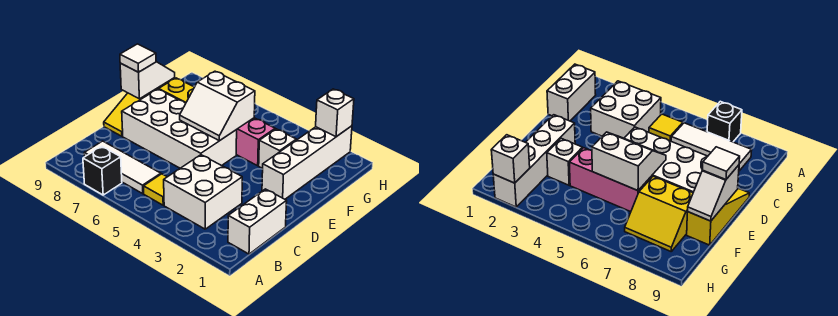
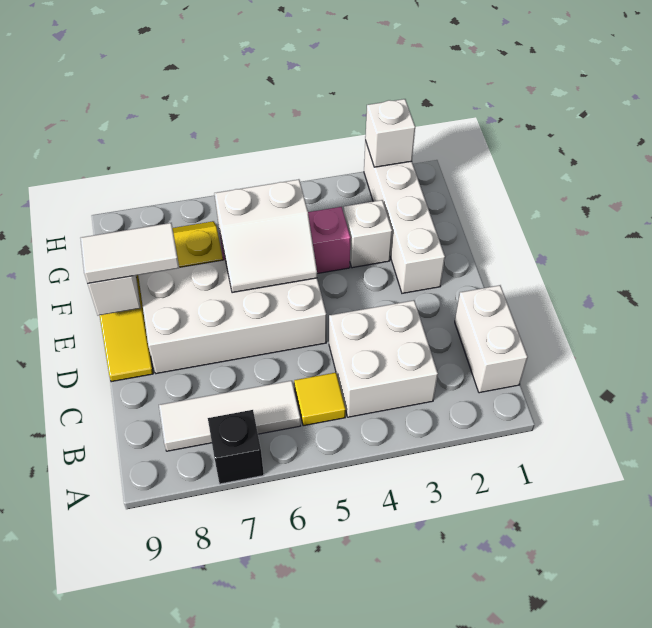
white 1x1 tile [120,44,156,72] -> white 1x2 tile [81,223,179,283]

